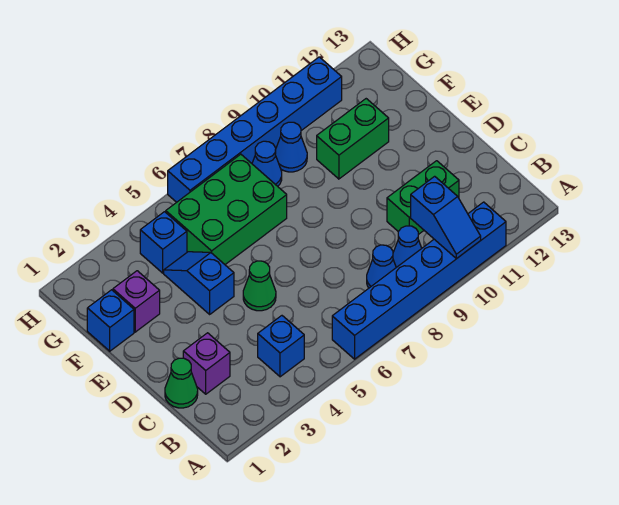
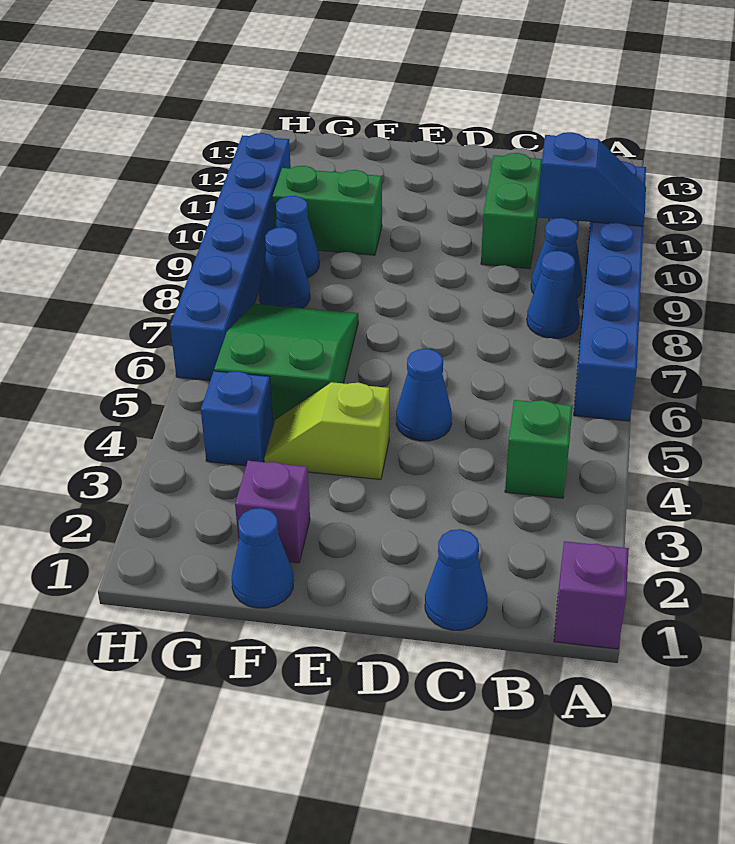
blue 1x1 brick [258,316,304,377] -> green 1x1 brick [505,400,573,498]
green 1x1 cone [165,358,198,408] -> blue 1x1 cone [425,529,488,630]
purple 1x1 brick [183,333,230,394] -> purple 1x1 brick moved to [554,541,629,649]
green 1x1 cone [243,261,276,311] -> blue 1x1 cone [396,349,452,441]
blue 1x2 slope [164,252,234,314] -> lime 1x2 slope [264,382,389,480]
blue 1x1 brick [87,290,134,351] -> blue 1x1 cone [232,508,293,608]
green 2x3 brick [166,154,287,264] -> green 2x3 slope [214,304,358,426]
green 1x2 brick [317,99,389,179] -> green 1x2 brick turned to [272,166,382,255]

